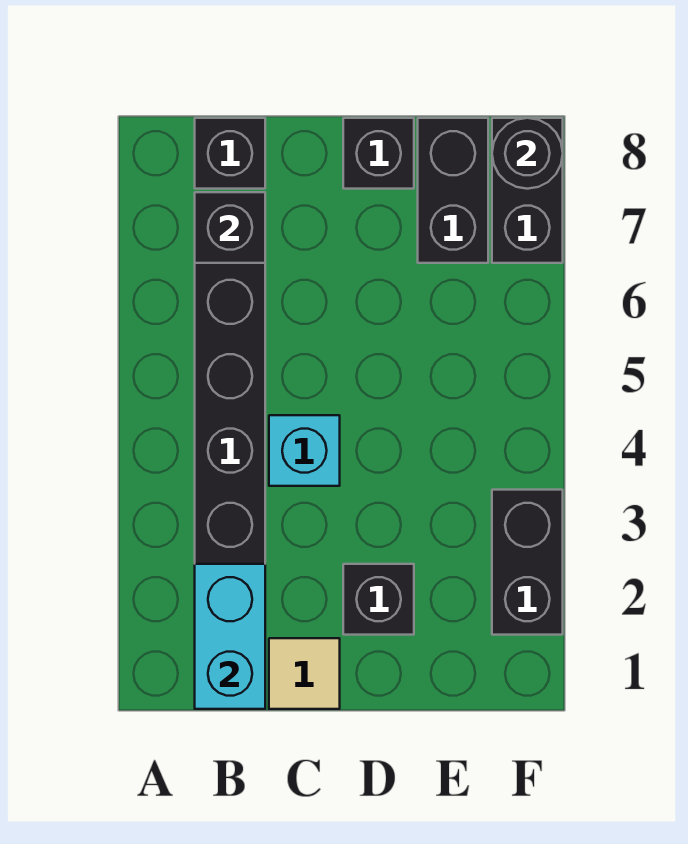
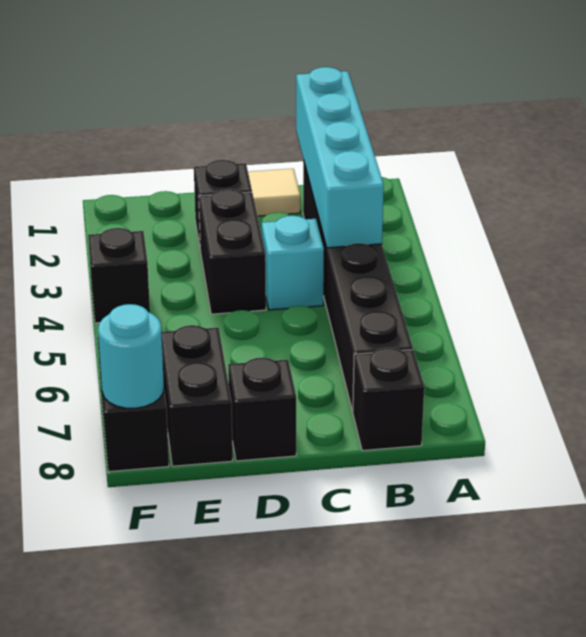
cyan 1x2 brick [195,564,265,709] -> cyan 1x4 brick [296,67,384,248]
black 1x1 brick [195,192,265,263] -> black 1x1 brick moved to [88,228,150,323]
black 1x2 brick [492,490,563,635] -> black 1x2 brick moved to [199,189,266,314]
black 1x1 round brick [492,118,563,189] -> cyan 1x1 round brick [98,304,164,408]

